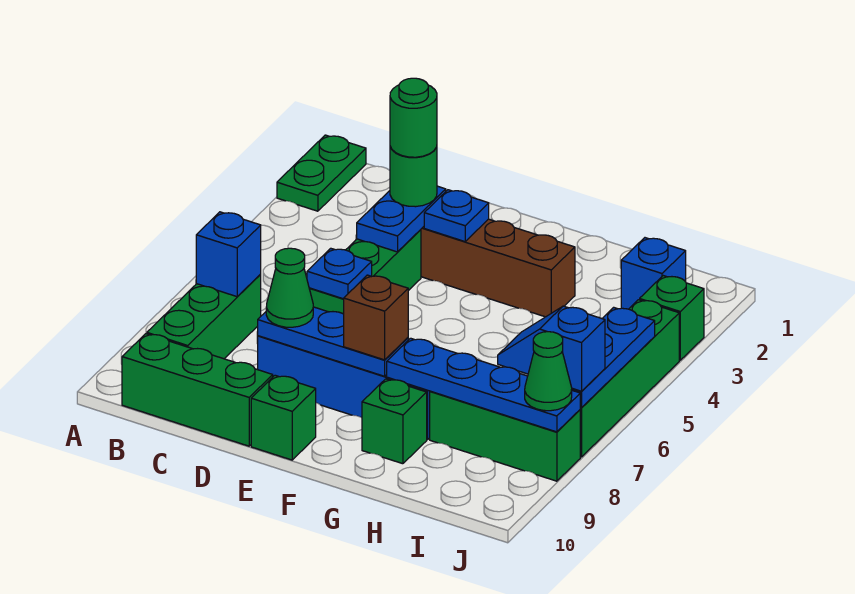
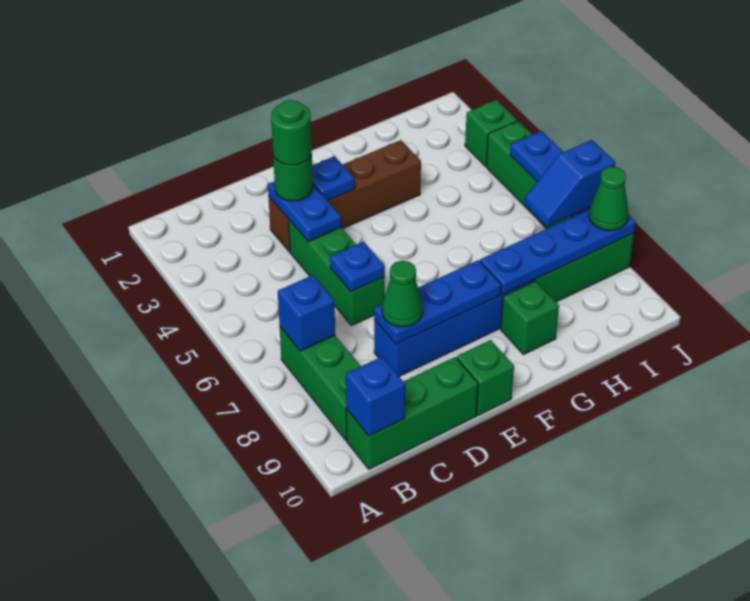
green 1x2 plate [277,135,366,211] -> none
brown 1x1 brick [344,275,408,360] -> none
blue 1x1 brick [621,238,686,309] -> blue 1x1 brick moved to [346,357,405,436]

